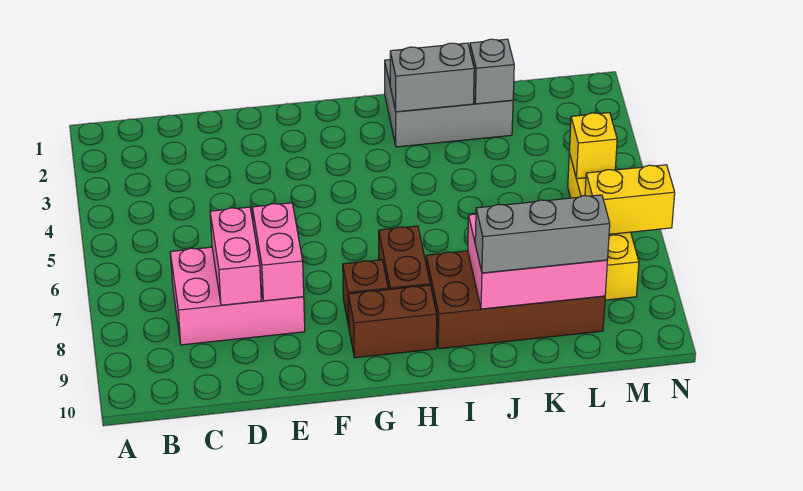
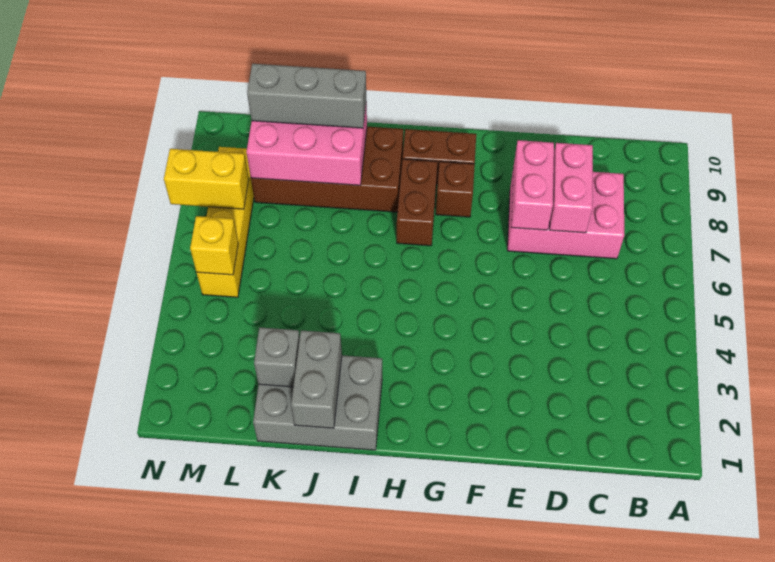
grey 1x2 brick [390,43,474,112] -> grey 1x2 brick turned to [291,330,342,428]

